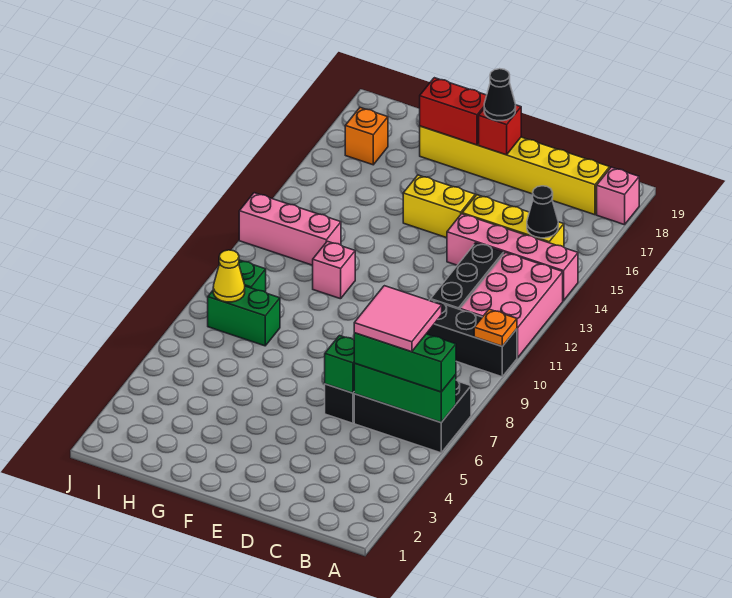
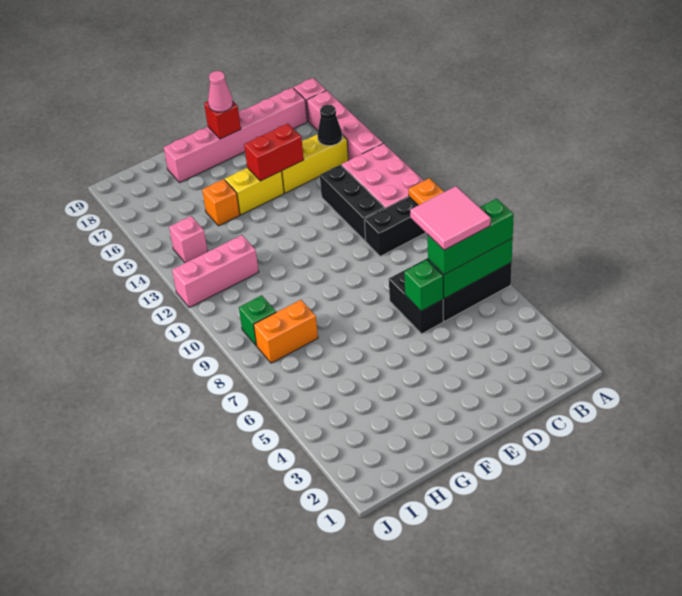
pink 1x4 brick [447,214,578,301] -> pink 1x4 brick turned to [307,90,383,160]
yellow 1x6 brick [420,126,610,215] -> pink 1x6 brick [164,87,307,183]
black 1x1 cone [484,69,516,121] -> pink 1x1 cone [208,71,233,112]
red 1x2 brick [420,78,487,145] -> red 1x2 brick moved to [244,124,304,181]
pink 1x1 brick [313,241,355,299] -> pink 1x1 brick moved to [169,216,208,263]
green 1x2 brick [208,286,280,346] -> orange 1x2 brick [254,300,318,363]
yellow 1x1 cone [213,250,245,302] -> none
orange 1x1 brick [345,108,388,165] -> orange 1x1 brick moved to [202,179,240,226]

